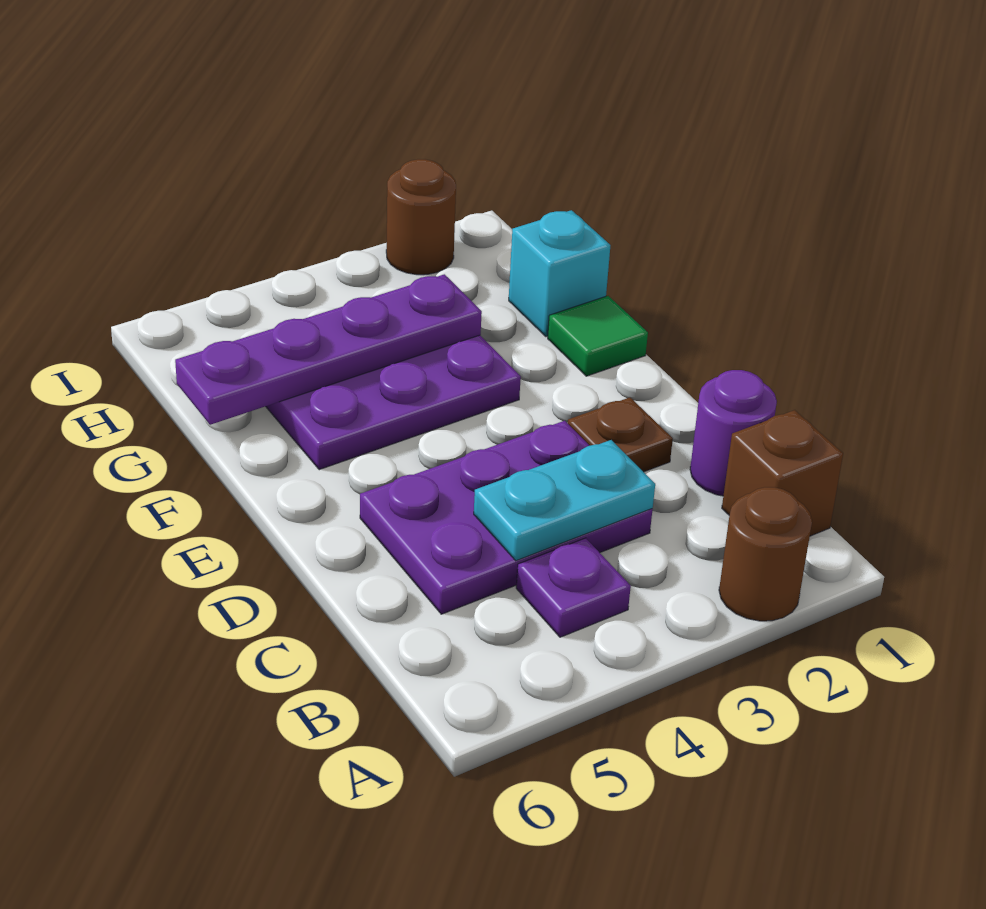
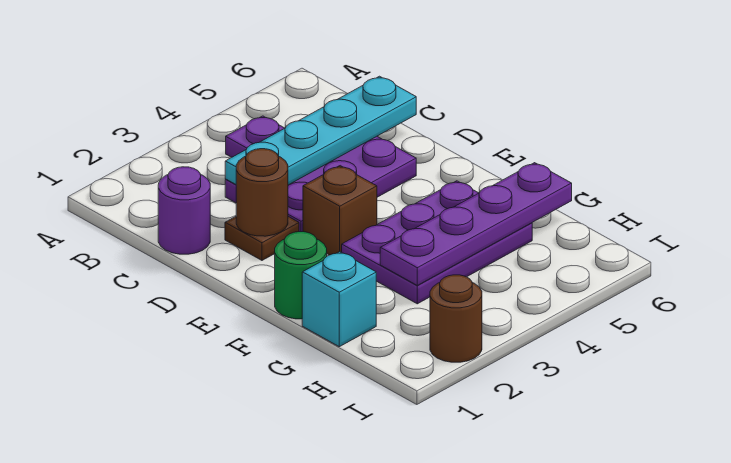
brown 1x1 round brick [719,487,812,621] -> brown 1x1 round brick moved to [236,149,288,236]
brown 1x1 brick [722,410,843,536] -> brown 1x1 brick moved to [303,166,377,255]
cyan 1x2 plate [474,440,655,561] -> cyan 1x4 plate [225,76,416,185]
green 1x1 tile [548,296,648,376] -> green 1x1 round brick [275,232,327,319]

